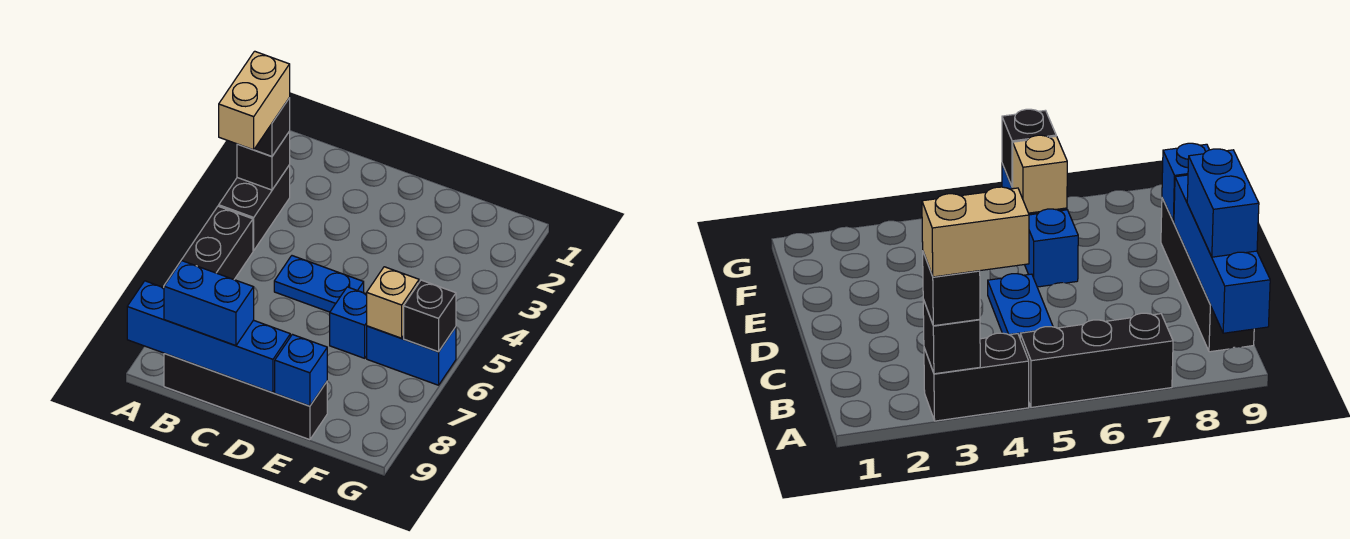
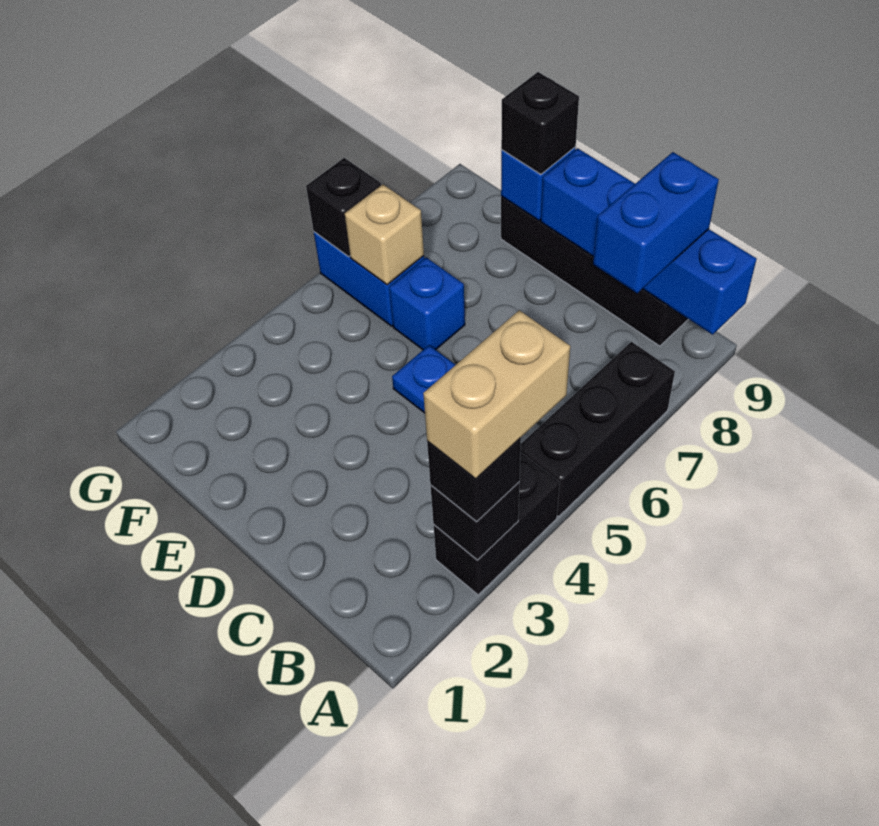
blue 1x2 brick [164,261,254,346] -> blue 1x2 brick turned to [593,152,719,293]
none -> black 1x1 brick [501,72,579,174]

